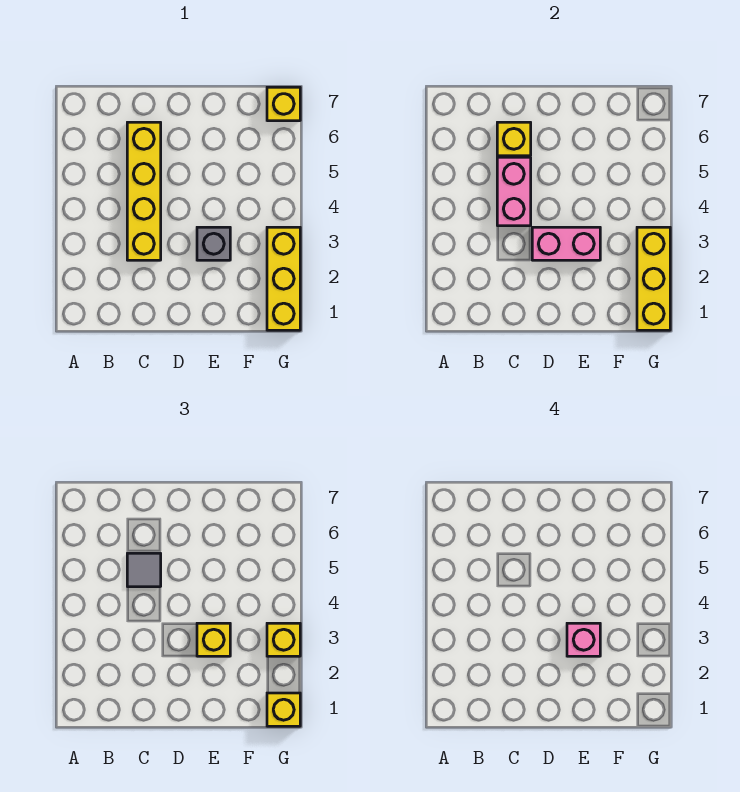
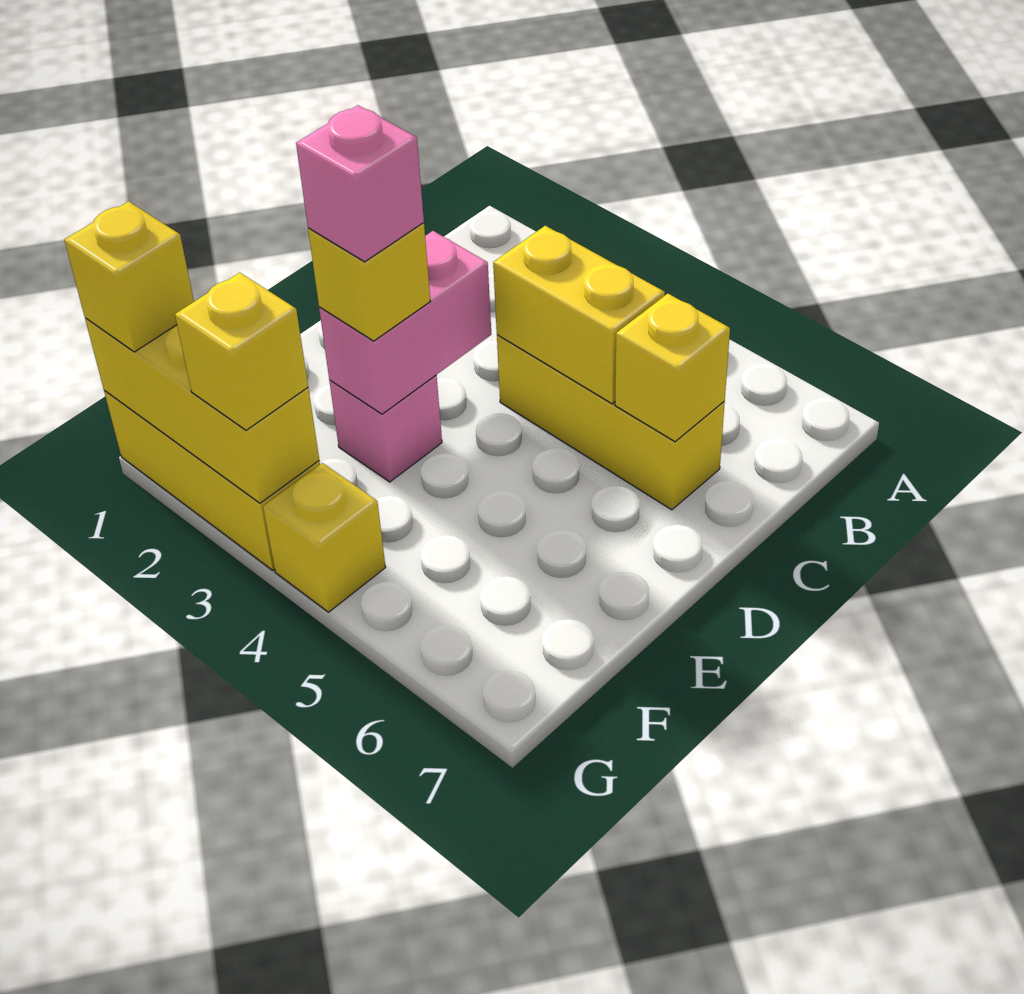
yellow 1x4 brick [127,122,161,260] -> yellow 1x3 brick [497,335,725,510]
pink 1x2 brick [497,157,531,226] -> yellow 1x2 brick [493,226,665,404]
grey 1x1 tile [127,553,161,587] -> none
grey 1x1 brick [197,227,230,260] -> pink 1x1 brick [330,376,442,482]
yellow 1x1 brick [267,87,300,121] -> yellow 1x1 brick moved to [263,463,386,612]

